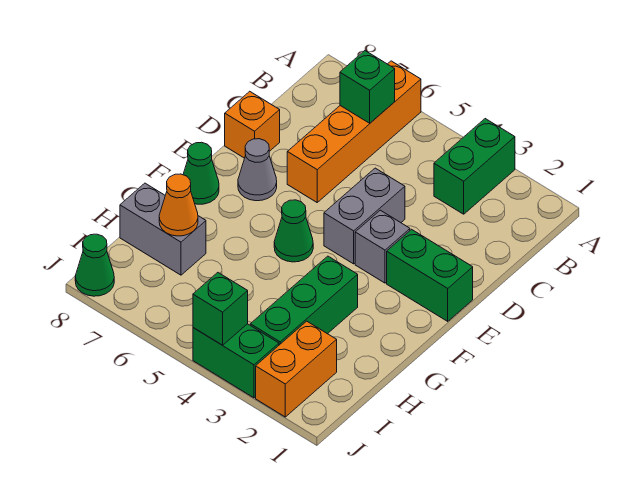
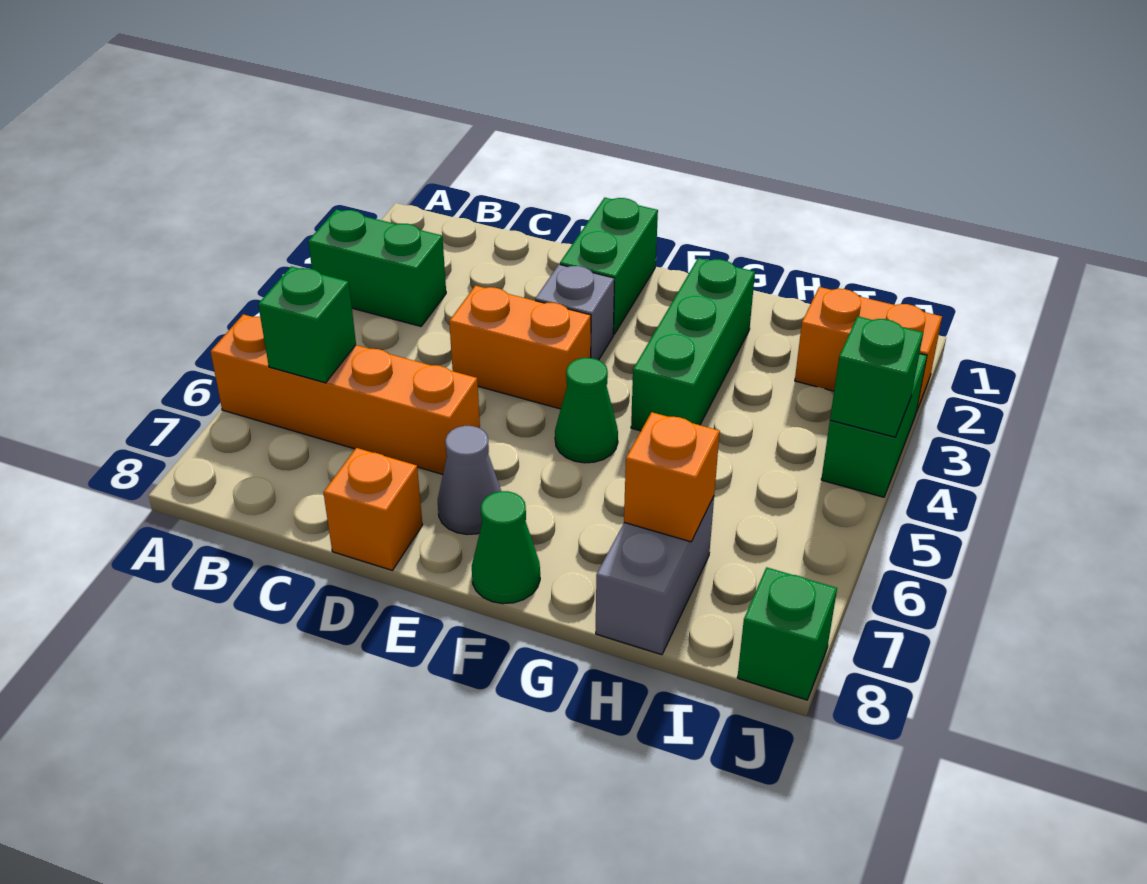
grey 1x2 brick [324,168,405,264] -> orange 1x2 brick [449,286,591,409]
green 1x3 brick [250,256,358,345] -> green 1x3 brick turned to [631,258,755,431]
orange 1x1 cone [159,174,198,236] -> orange 1x1 brick [624,412,720,542]
green 1x1 cone [75,234,114,296] -> green 1x1 brick [737,567,837,700]

